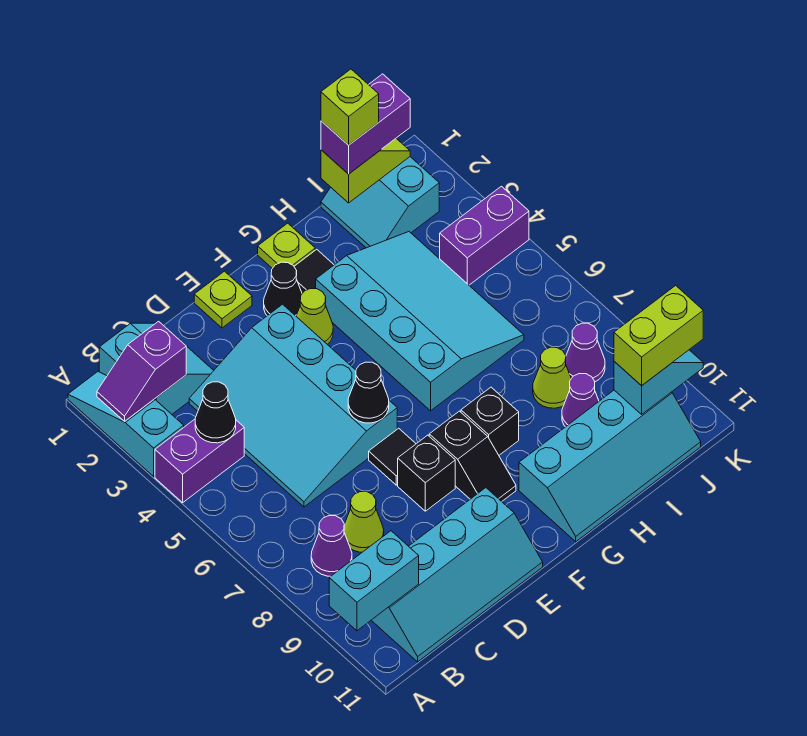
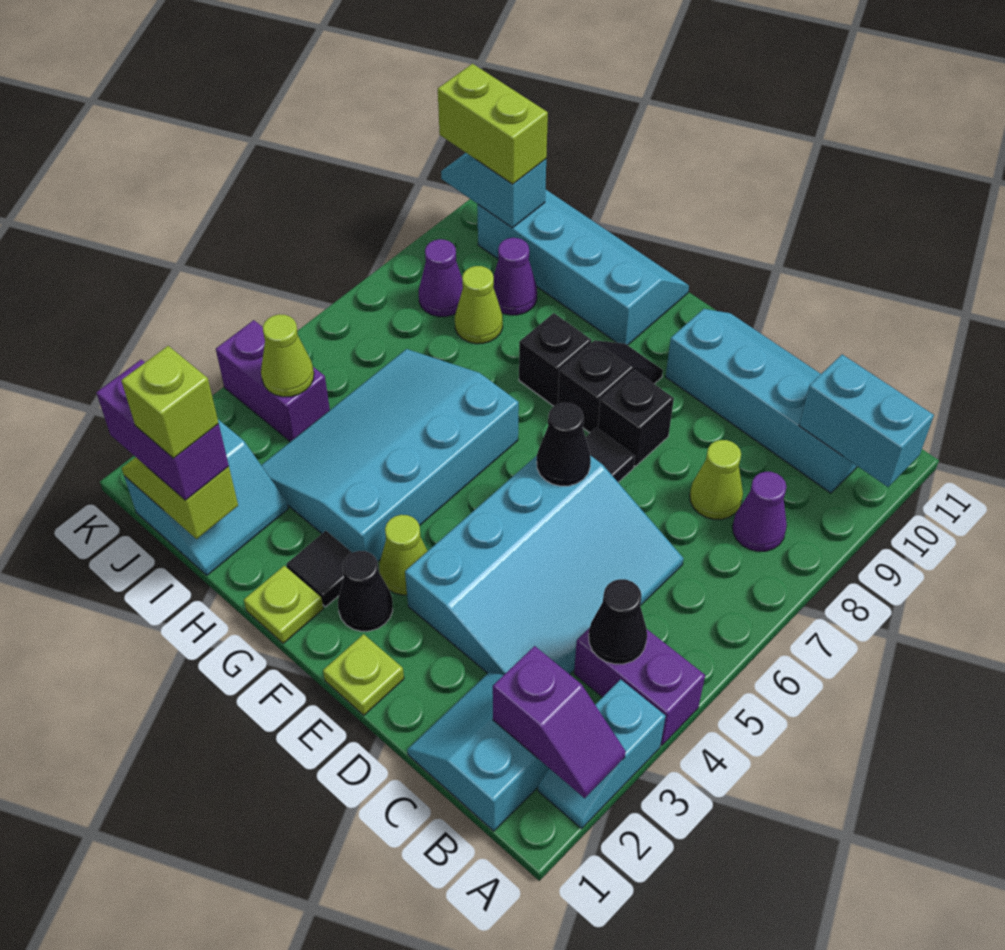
cyan 1x3 slope [68,372,184,476] -> cyan 1x2 slope [538,679,666,828]
none -> lime 1x1 cone [261,314,314,397]

